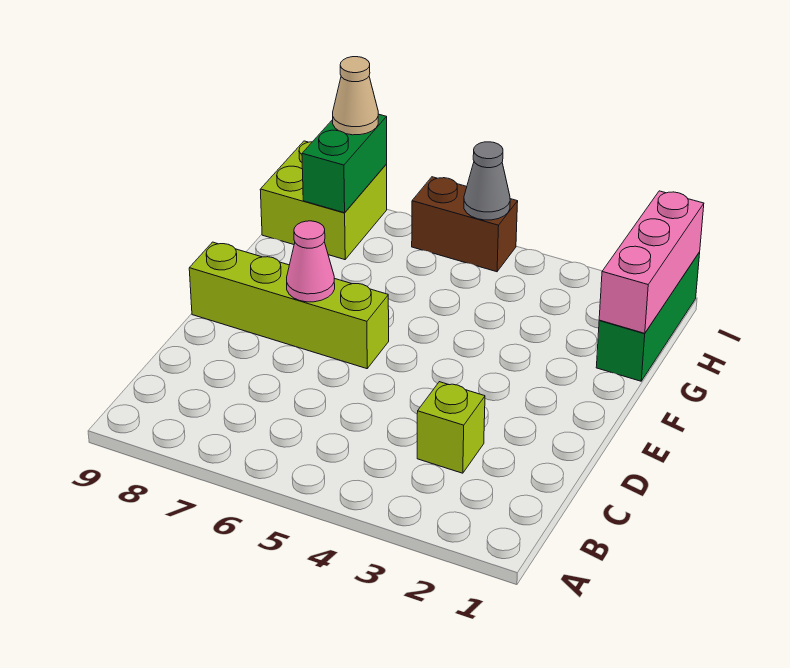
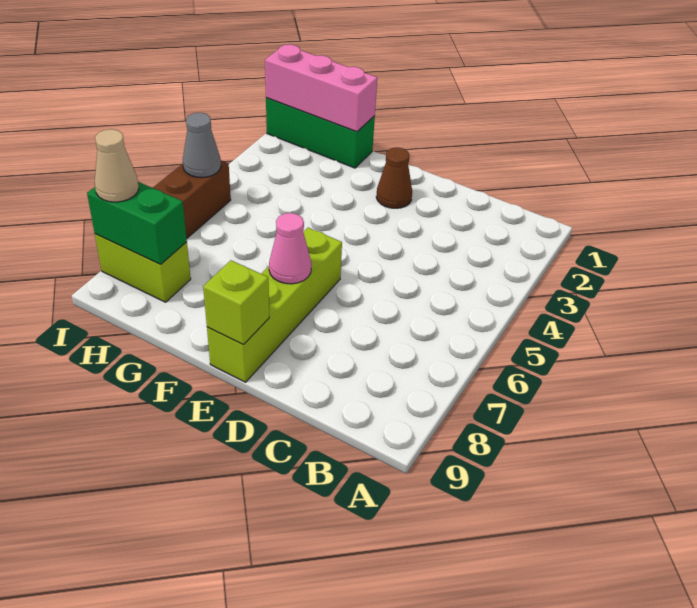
lime 1x1 brick [417,382,485,473] -> lime 1x1 brick moved to [203,260,269,345]
none -> brown 1x1 cone [376,147,412,208]
lime 2x2 brick [260,141,387,260] -> lime 1x2 brick [95,234,191,302]

